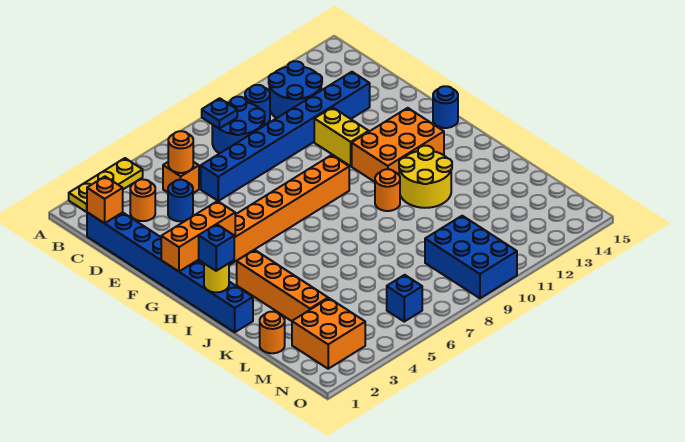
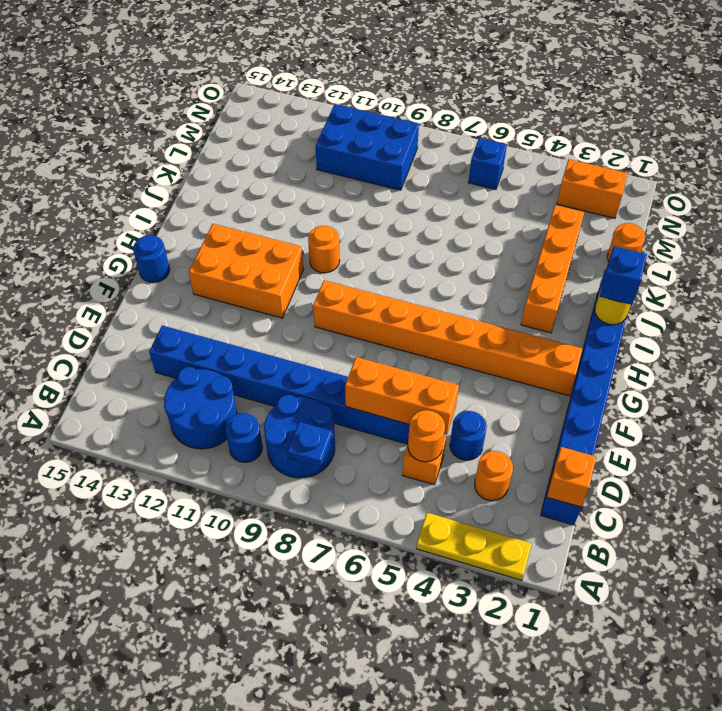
yellow 1x2 brick [314,107,369,166] -> none
orange 1x3 brick [161,201,235,271] -> orange 1x3 brick moved to [345,357,459,435]
yellow 2x2 round brick [399,146,452,208] -> none
orange 2x2 brick [292,298,365,369] -> orange 1x2 brick [557,159,628,218]
blue 2x3 brick [425,216,517,298] -> blue 2x3 brick turned to [316,104,419,190]

